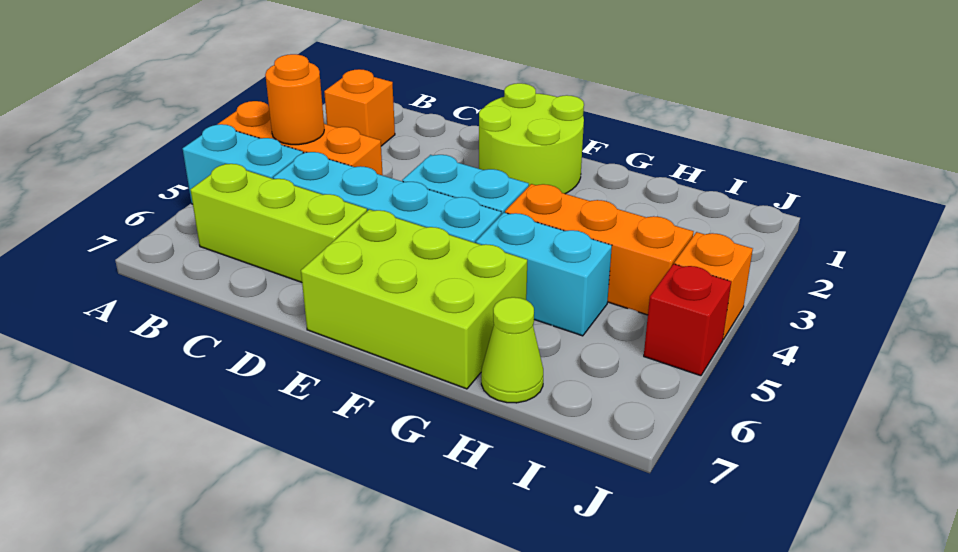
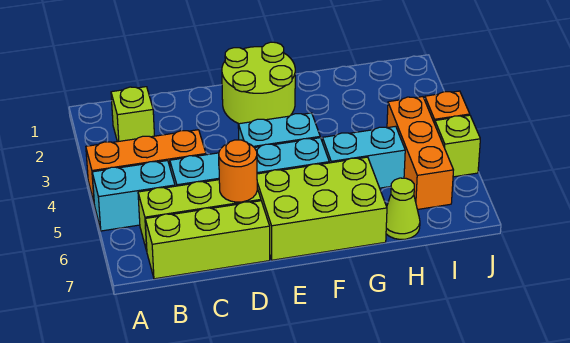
orange 1x1 brick [324,69,395,146] -> lime 1x1 brick [111,87,154,142]
orange 1x1 round brick [265,54,324,145] -> orange 1x1 round brick moved to [219,140,257,202]
none -> lime 1x3 brick [145,201,270,279]
orange 1x3 brick [505,184,694,315] -> orange 1x3 brick turned to [387,97,453,210]
red 1x1 brick [644,264,731,376] -> lime 1x1 brick [435,115,480,177]

